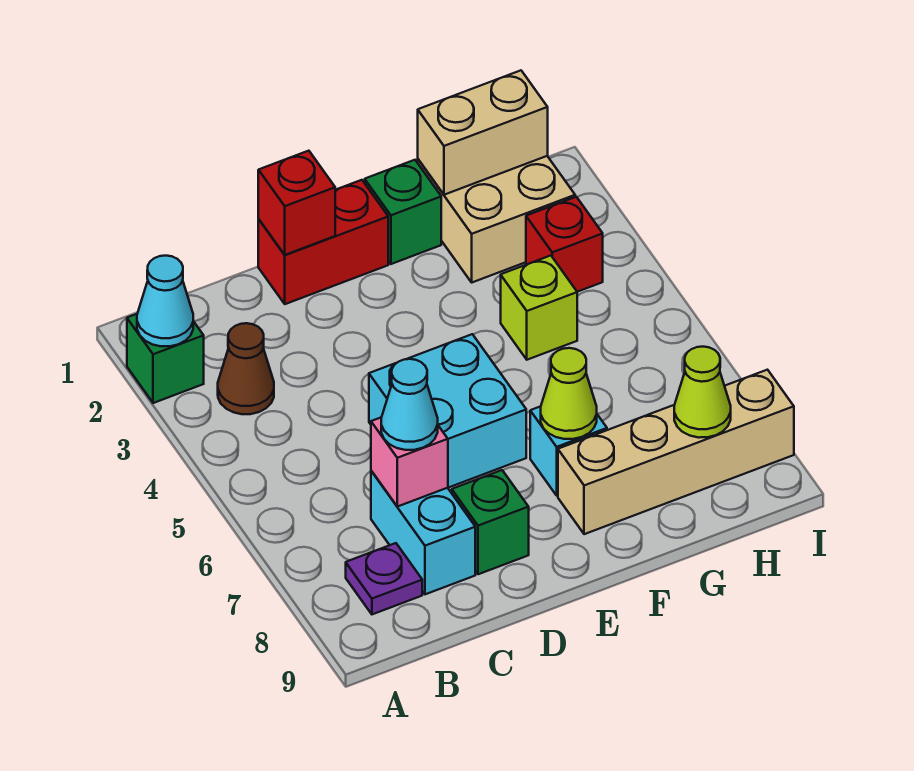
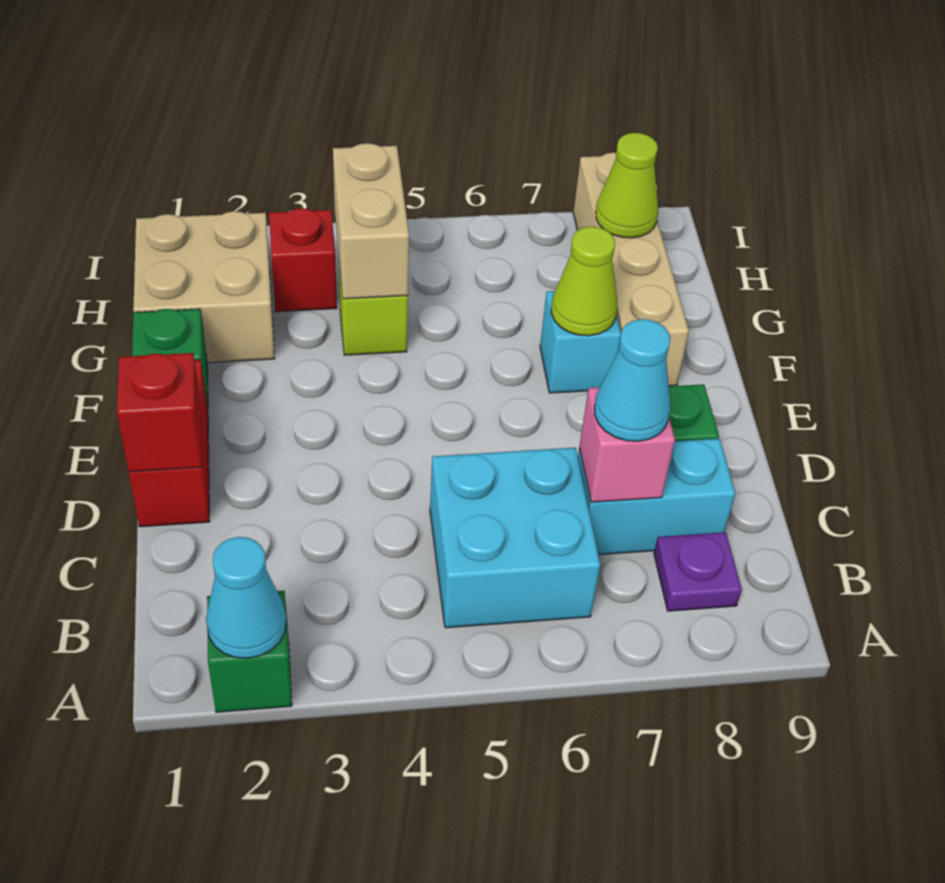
brown 1x1 cone [218,323,274,414] -> none
cyan 2x2 brick [369,334,526,488] -> cyan 2x2 brick moved to [430,448,600,628]
tan 1x2 brick [418,70,548,195] -> tan 1x2 brick moved to [333,143,409,299]

